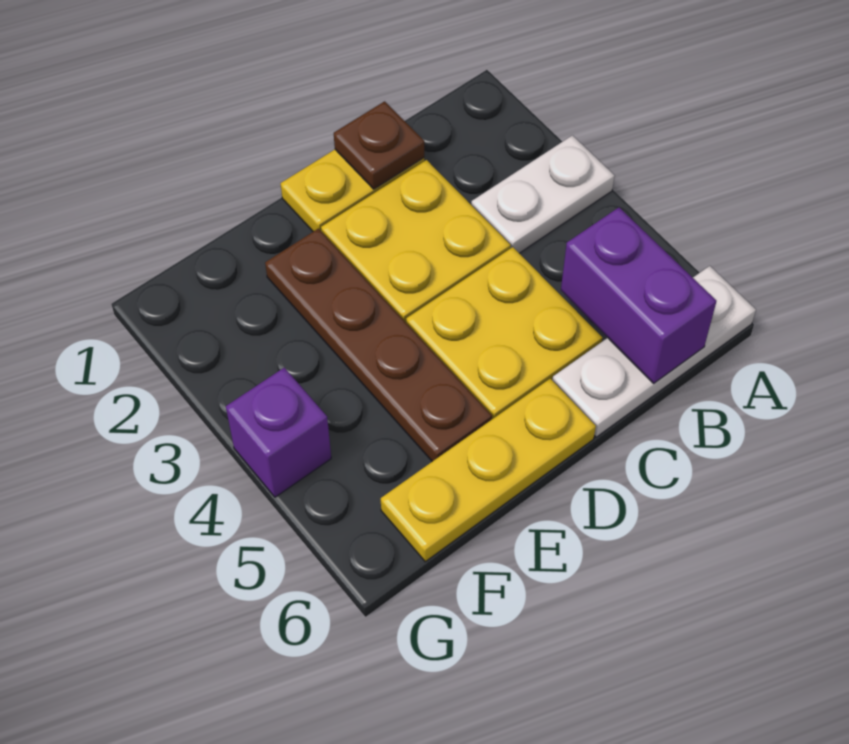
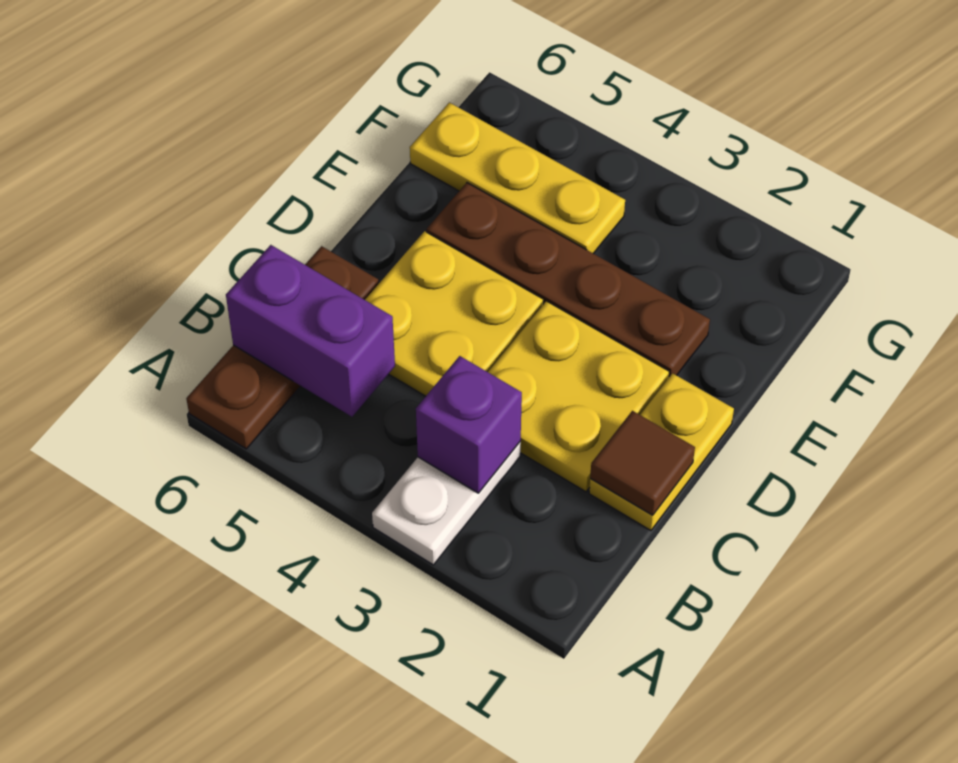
white 1x3 plate [552,266,756,437] -> brown 1x3 plate [186,246,379,449]
brown 1x1 plate [334,101,424,189] -> brown 1x1 tile [590,411,695,515]
yellow 1x3 plate [381,379,596,562] -> yellow 1x3 plate turned to [410,103,625,254]
purple 1x1 brick [226,368,331,497] -> purple 1x1 brick moved to [416,356,522,493]

